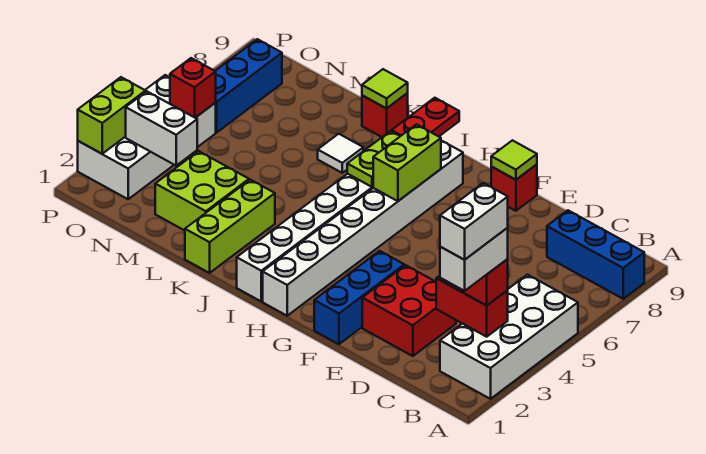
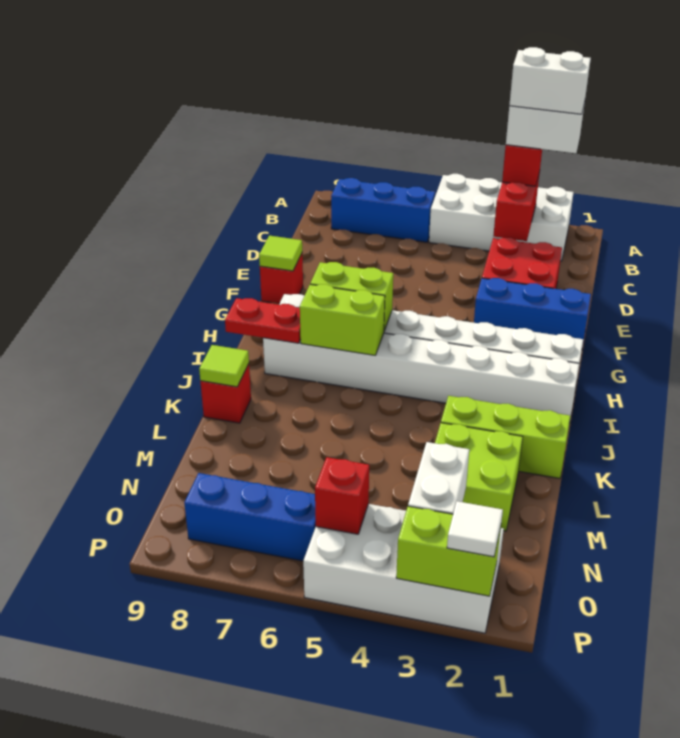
blue 1x3 brick [547,210,644,299] -> blue 1x3 brick turned to [331,178,435,242]
lime 1x2 plate [347,131,400,187] -> lime 1x2 brick [300,284,385,355]
white 1x1 tile [318,134,363,173] -> white 1x1 tile moved to [447,501,503,557]

